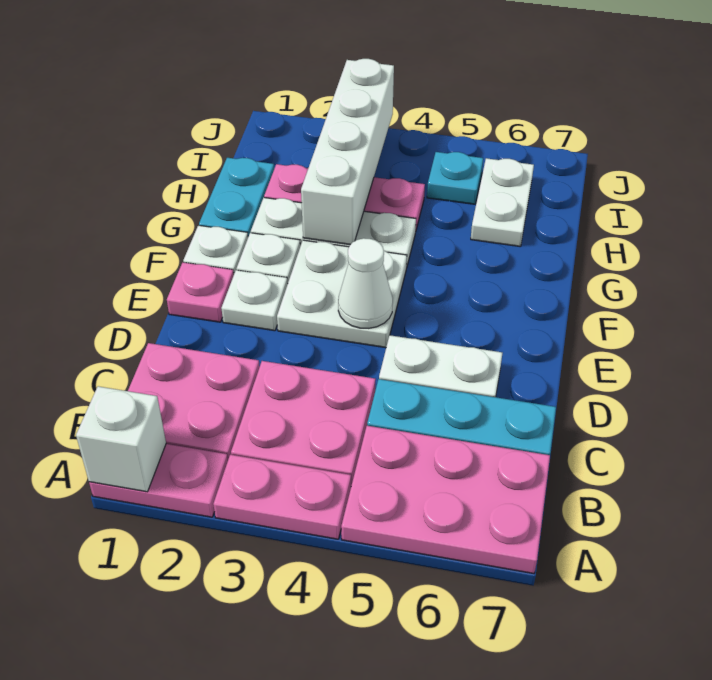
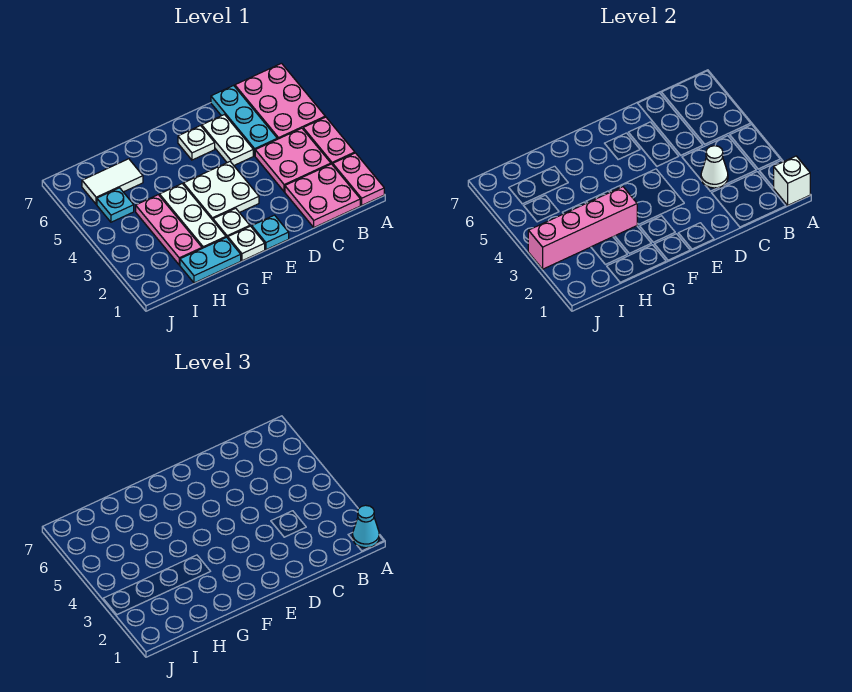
none -> cyan 1x1 cone [353,505,379,548]
pink 1x1 plate [167,262,234,322] -> cyan 1x1 plate [252,215,289,250]
white 1x1 plate [221,270,288,331] -> white 1x1 plate moved to [178,126,215,160]
white 1x1 cone [338,238,393,328] -> white 1x1 cone moved to [701,146,728,188]
white 1x4 brick [301,59,394,245] -> pink 1x4 brick [528,187,637,269]
white 1x2 plate [471,158,534,247] -> white 1x2 tile [82,159,143,204]

